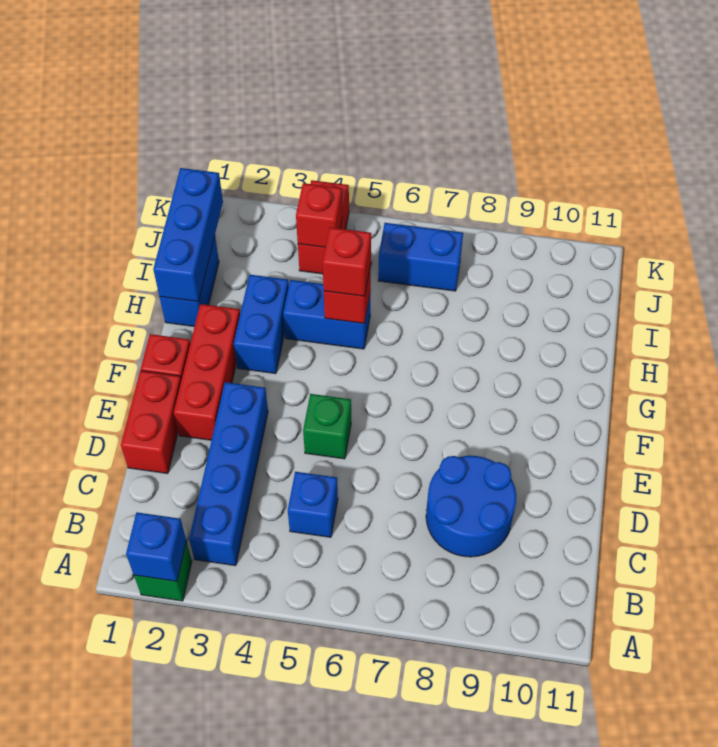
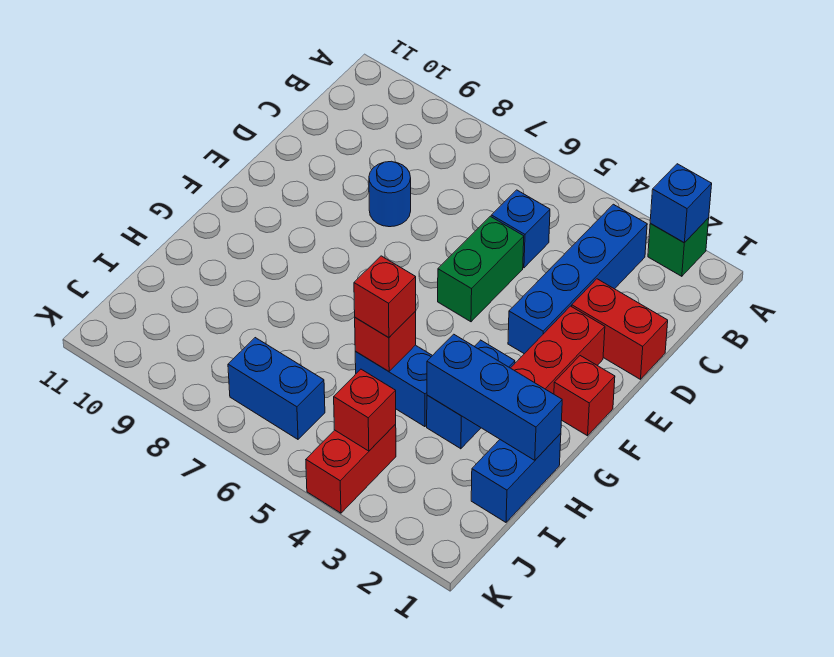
blue 2x2 round brick [426,456,516,557] -> blue 1x1 round brick [369,161,411,227]
red 1x2 brick [121,371,181,474] -> red 1x2 brick turned to [572,279,668,379]
green 1x1 brick [303,394,351,459] -> green 1x2 brick [438,216,524,322]
blue 1x3 brick [153,168,223,302] -> blue 1x3 brick turned to [427,334,562,460]

